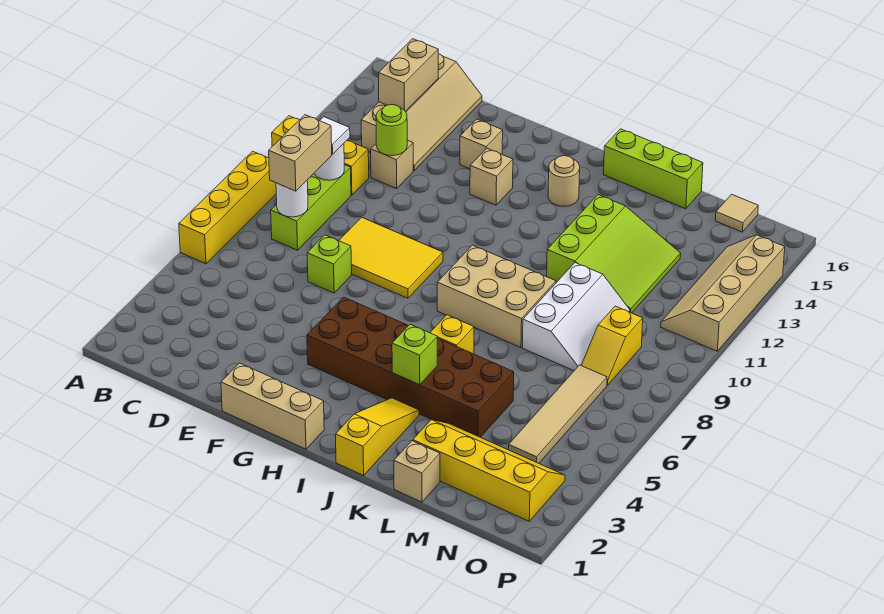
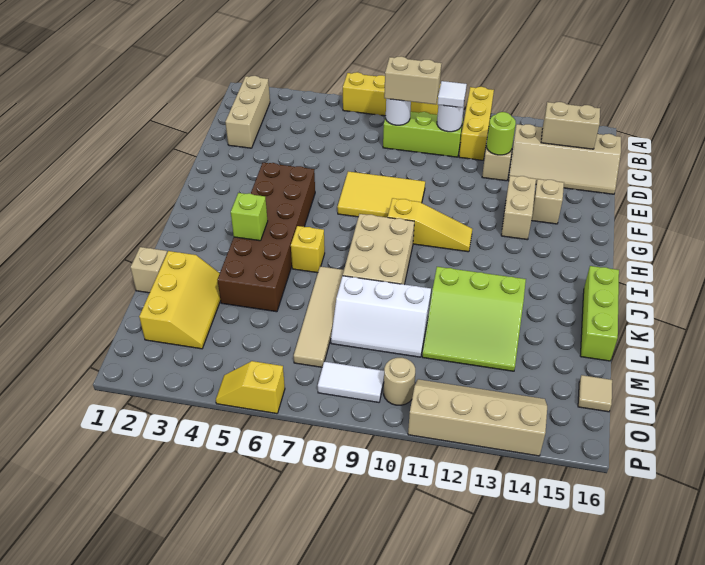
lime 1x1 brick [307,235,352,293] -> none
yellow 2x3 tile [339,217,443,298] -> yellow 2x3 tile turned to [337,171,425,217]
tan 1x3 brick [221,363,324,449] -> tan 1x3 brick moved to [226,76,270,148]
tan 1x1 brick [470,148,513,205] -> tan 1x2 brick [501,176,536,240]
tan 1x1 round brick [548,156,580,206] -> tan 1x1 round brick moved to [384,358,415,405]
yellow 1x3 slope [336,398,419,475] -> yellow 1x3 slope moved to [388,198,472,252]
yellow 2x4 slope [413,420,565,521] -> yellow 2x3 slope [139,251,221,349]
tan 1x4 tile [508,365,607,463] -> tan 1x4 tile turned to [294,266,344,367]
yellow 1x2 slope [581,306,643,385] -> yellow 1x2 slope moved to [216,361,285,414]
none -> white 1x2 tile [318,362,384,402]

